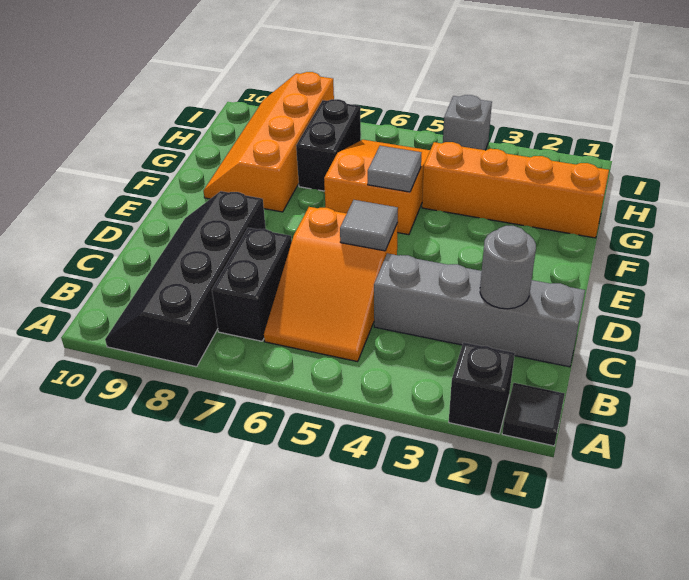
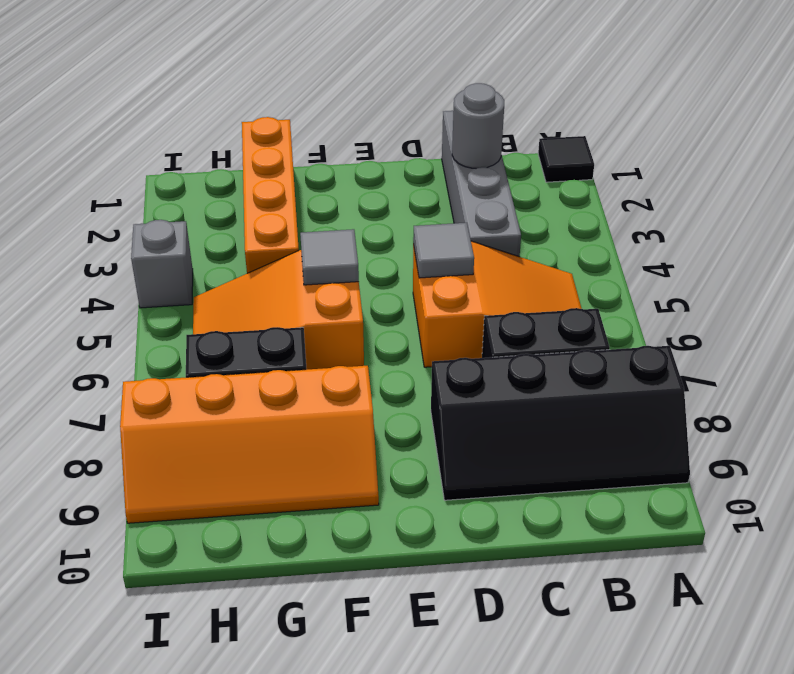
black 1x1 brick [449,342,515,434] -> none

